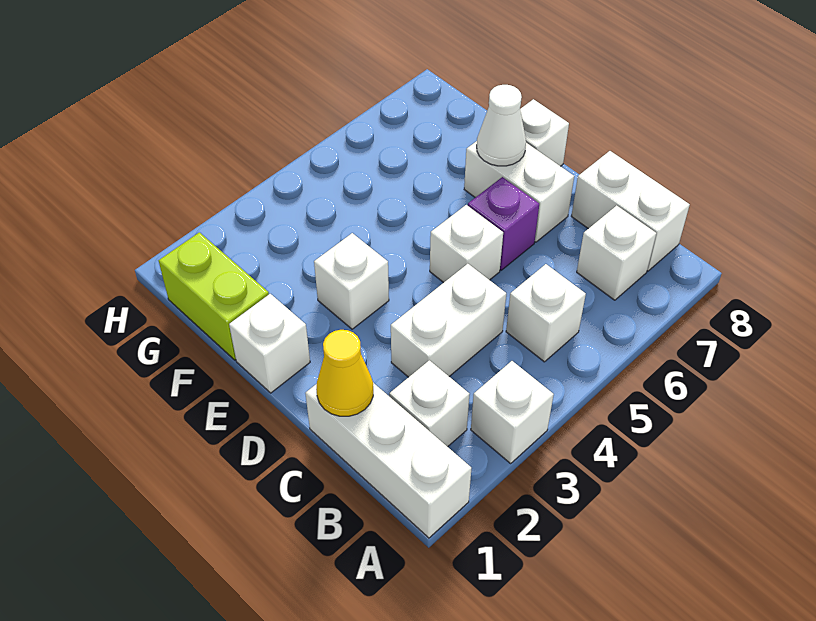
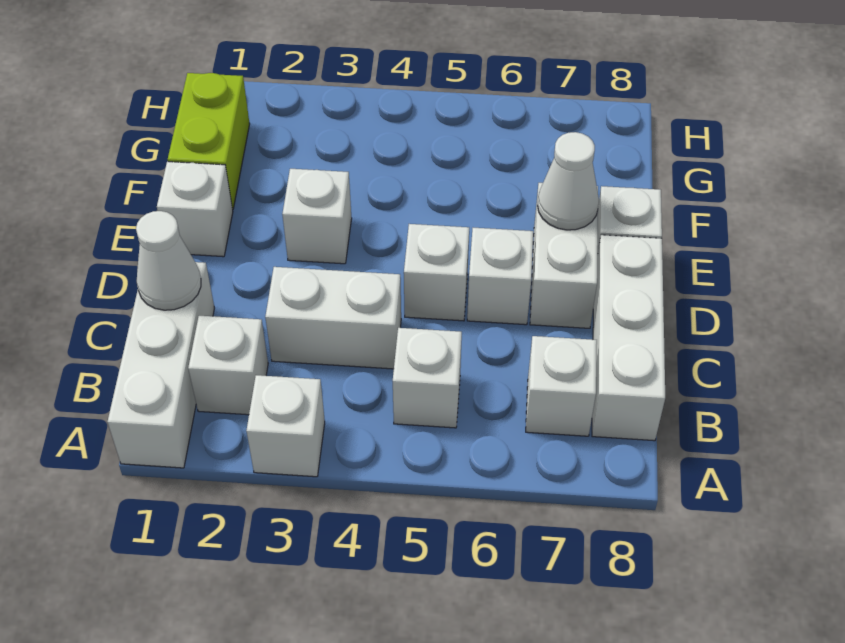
white 1x2 brick [571,151,690,271] -> white 1x3 brick [592,235,665,441]
yellow 1x1 cone [316,330,373,416] -> white 1x1 cone [136,211,201,310]
purple 1x1 brick [468,177,539,270] -> white 1x1 brick [467,228,533,325]

